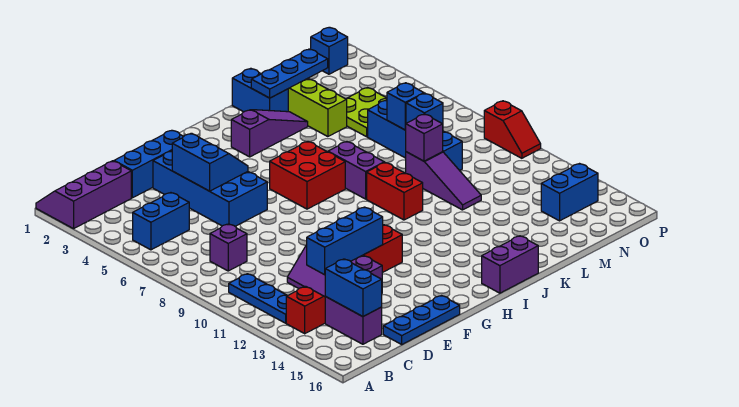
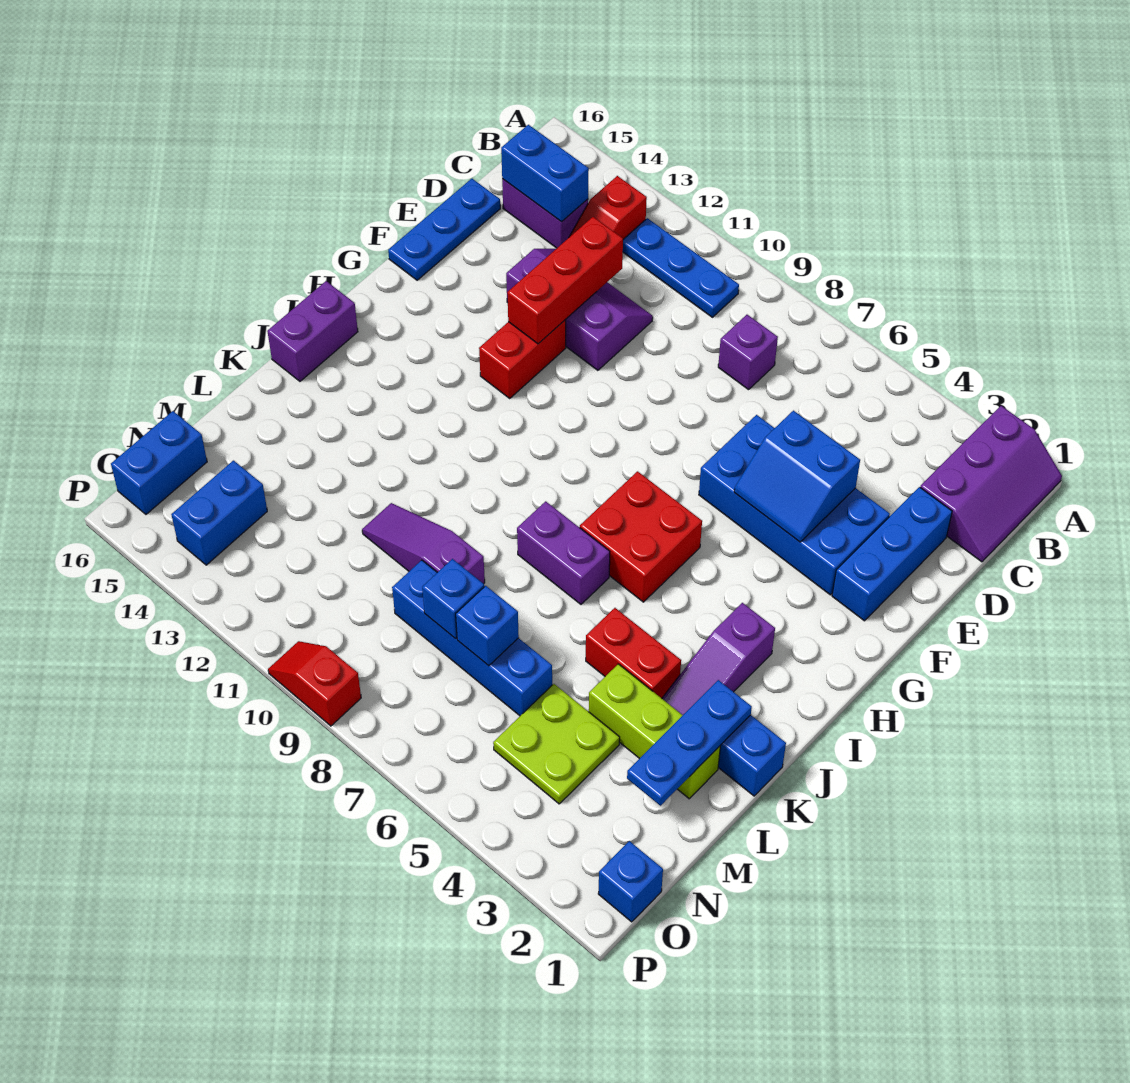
blue 1x2 brick [133,193,189,250] -> blue 1x2 brick moved to [111,411,207,514]
blue 1x3 brick [307,207,383,275] -> red 1x3 brick [507,217,623,344]
red 1x2 brick [367,163,423,220] -> red 1x2 brick moved to [586,608,681,698]
purple 1x1 brick [406,114,443,161] -> none

